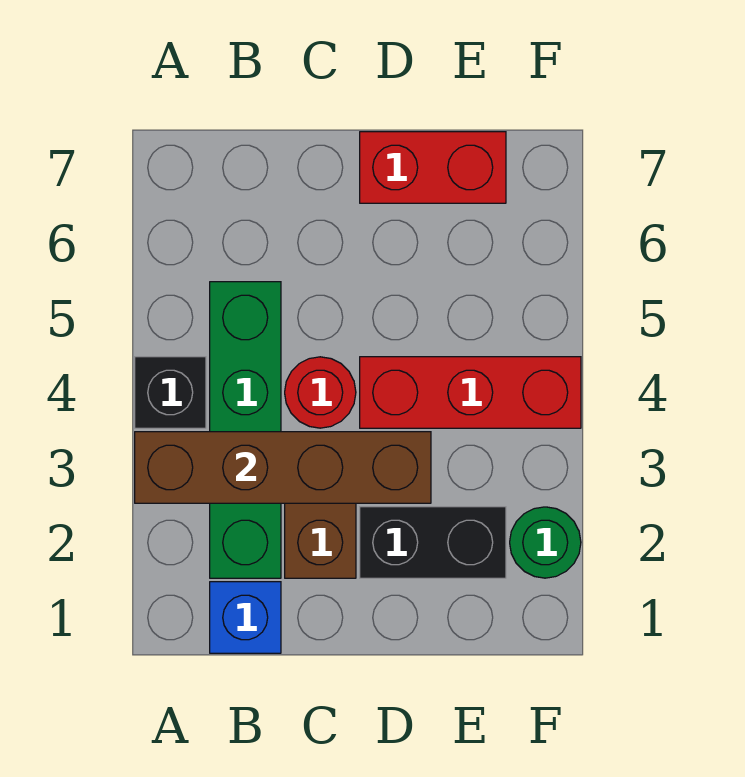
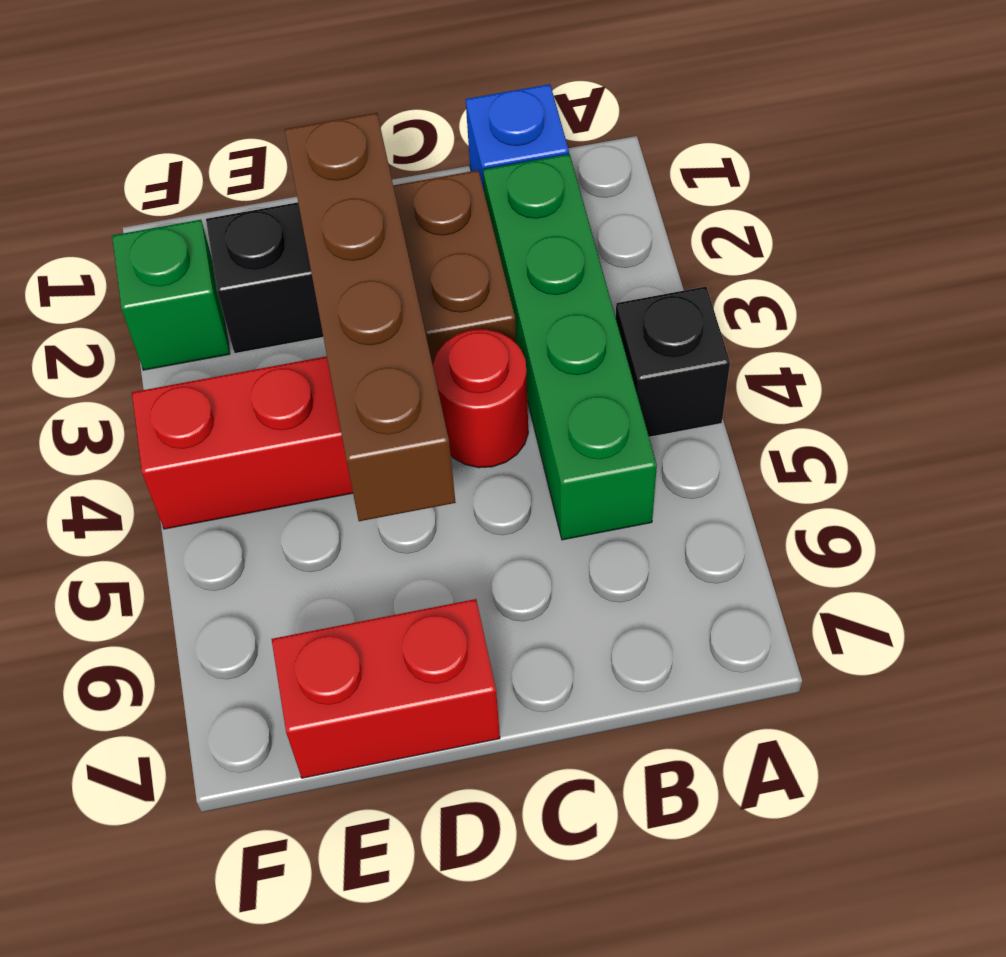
brown 1x4 brick [135,432,431,503] -> brown 1x4 brick turned to [285,113,456,521]
green 1x1 round brick [510,507,581,578] -> green 1x1 brick [112,220,230,370]

